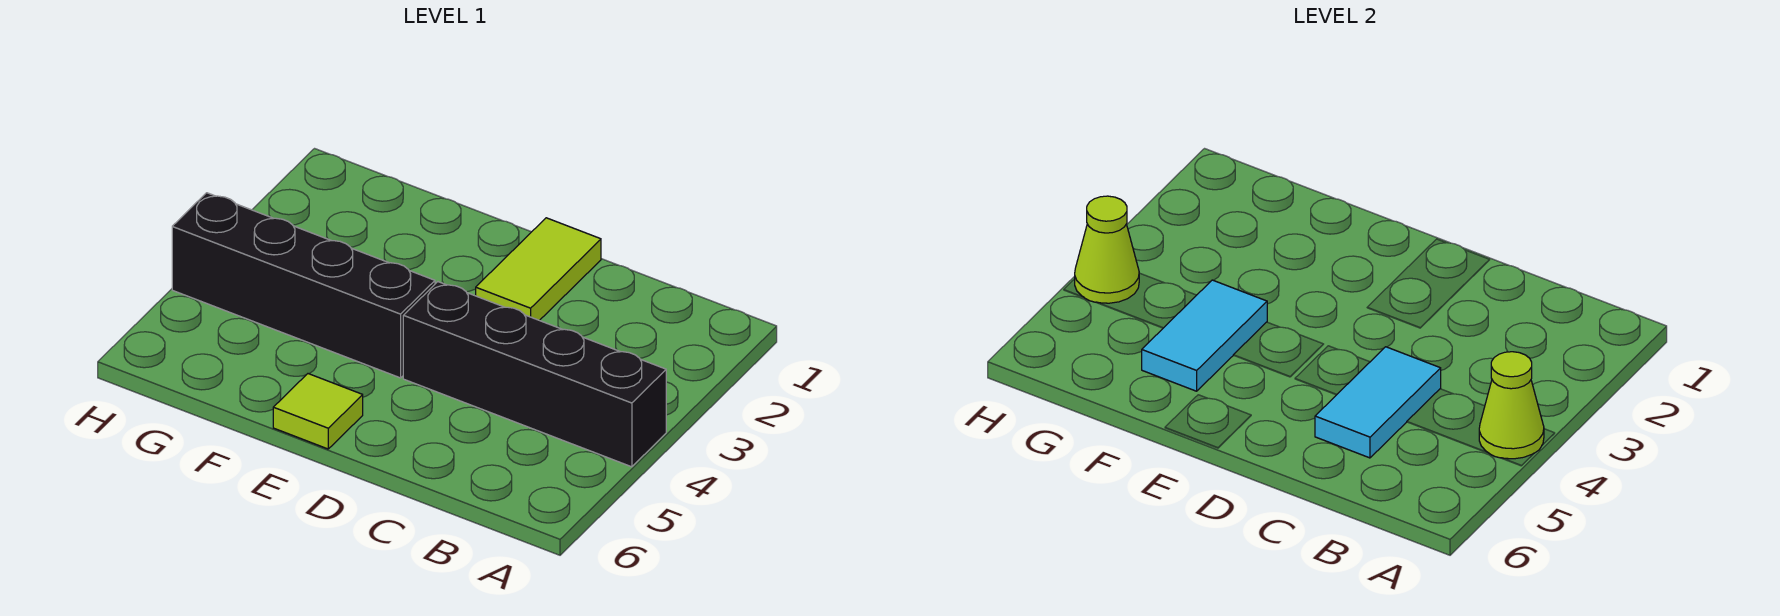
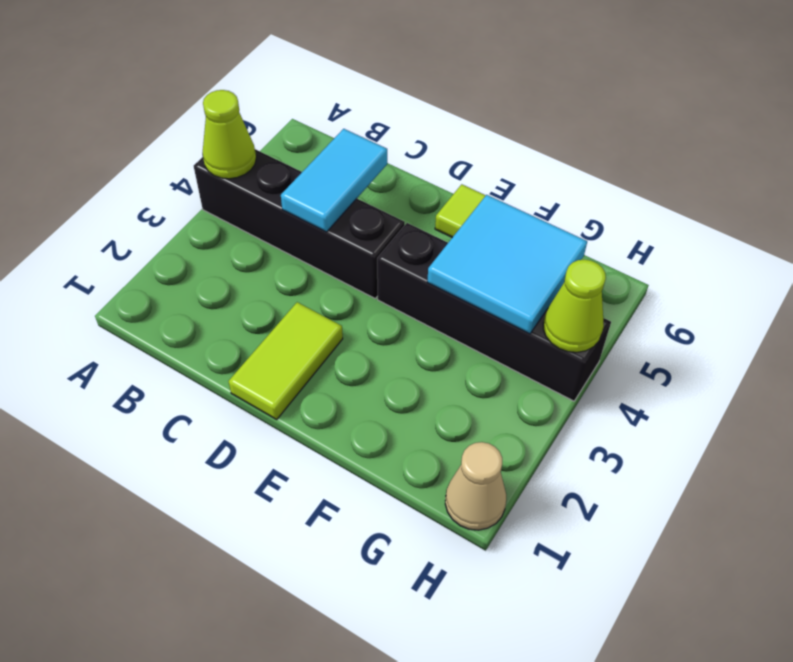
cyan 1x2 tile [1142,280,1267,391] -> cyan 2x2 tile [427,195,587,334]
none -> tan 1x1 cone [445,442,506,530]

